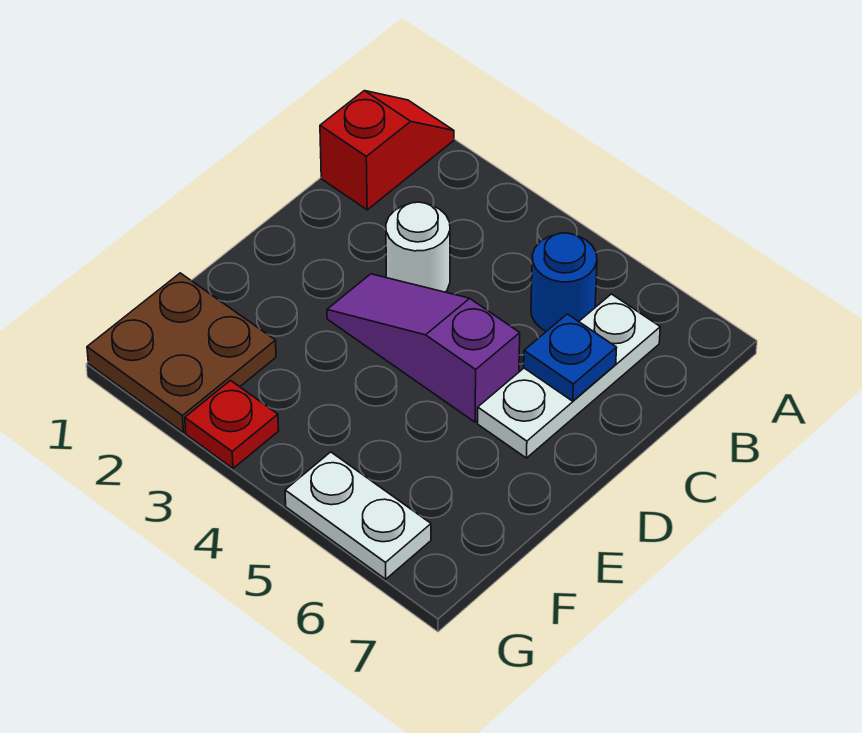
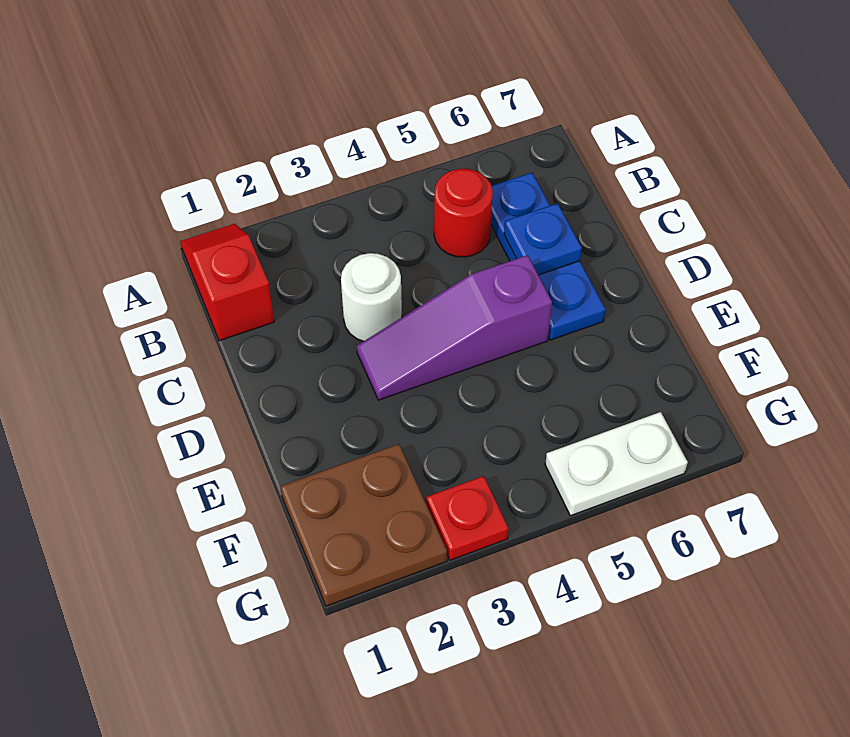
blue 1x1 round brick [531,233,597,331] -> red 1x1 round brick [434,169,493,257]
white 1x3 plate [478,294,660,458] -> blue 1x3 plate [491,173,606,340]

